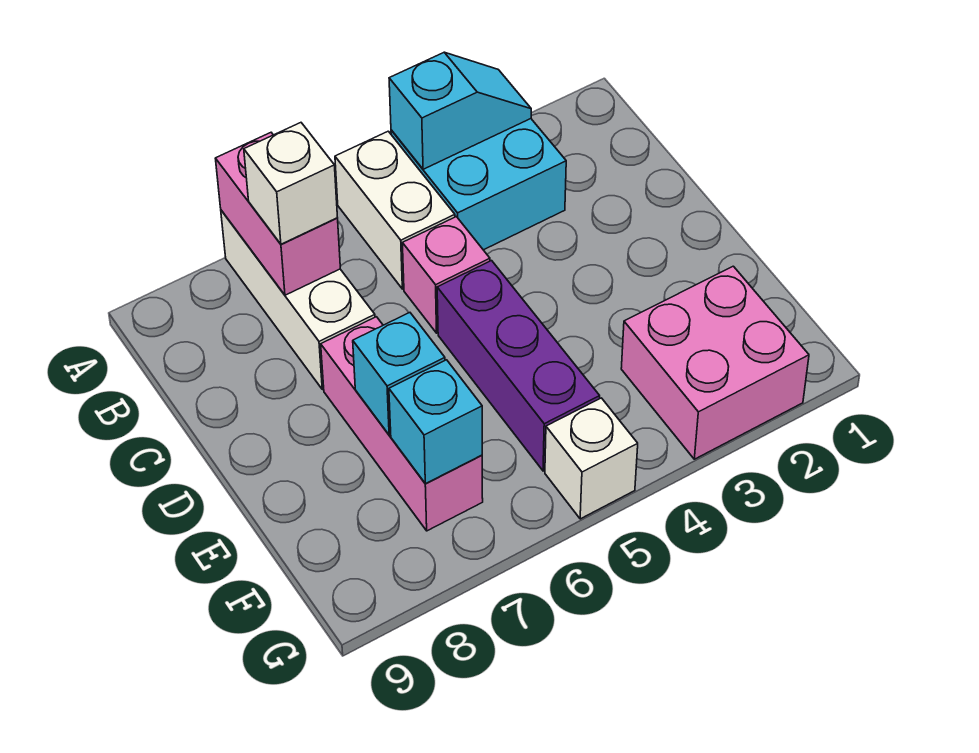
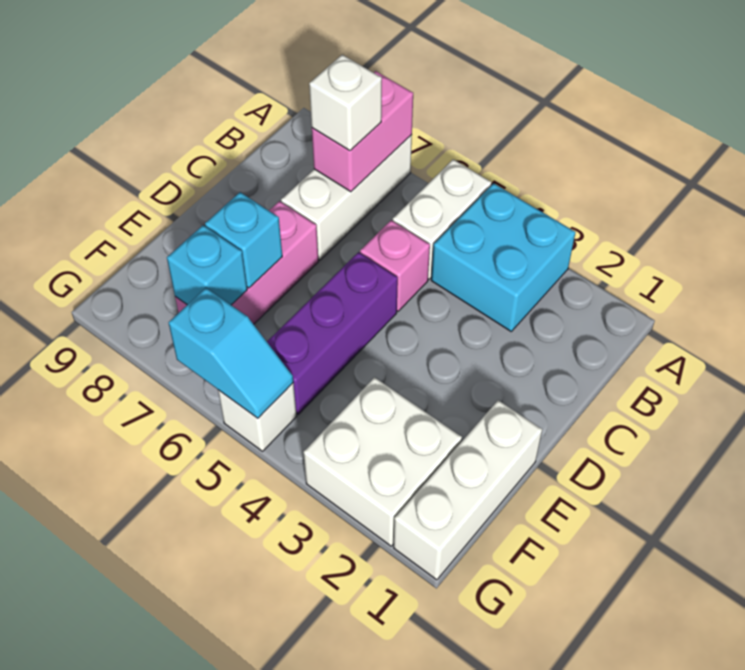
cyan 1x2 slope [389,52,531,169] -> cyan 1x2 slope moved to [169,288,293,418]
none -> white 1x3 brick [394,400,542,580]
pink 2x2 brick [621,266,809,459] -> white 2x2 brick [303,377,462,546]

